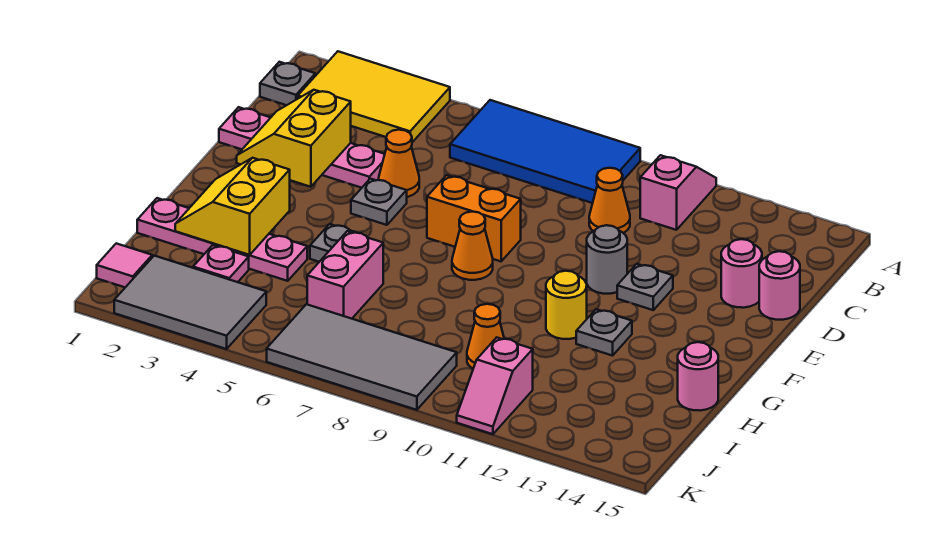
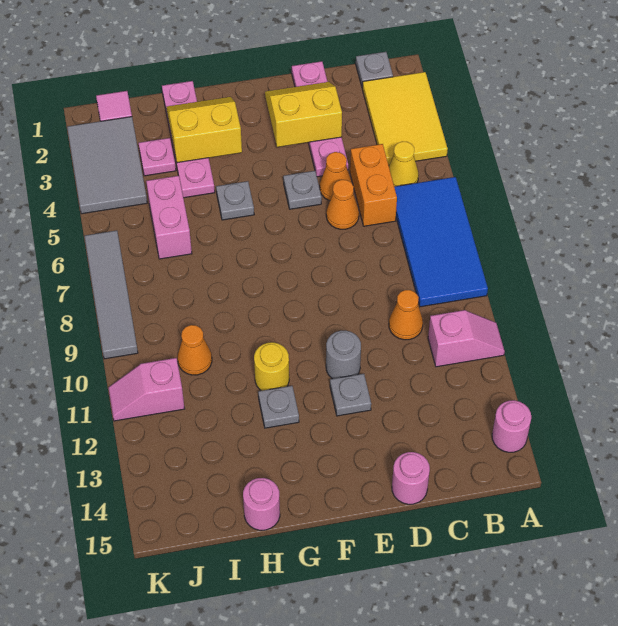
none -> yellow 1x1 cone [389,141,419,186]
pink 1x1 round brick [721,239,762,308] -> pink 1x1 round brick moved to [492,400,531,452]
orange 1x2 brick [427,175,521,261] -> orange 1x2 brick moved to [350,144,397,226]
orange 1x1 cone [452,212,493,280] -> orange 1x1 cone moved to [326,180,359,229]
pink 1x2 brick [307,231,383,319] -> pink 1x2 brick turned to [146,176,192,259]
grey 2x4 tile [267,304,457,410] -> grey 1x4 tile [85,230,138,359]

